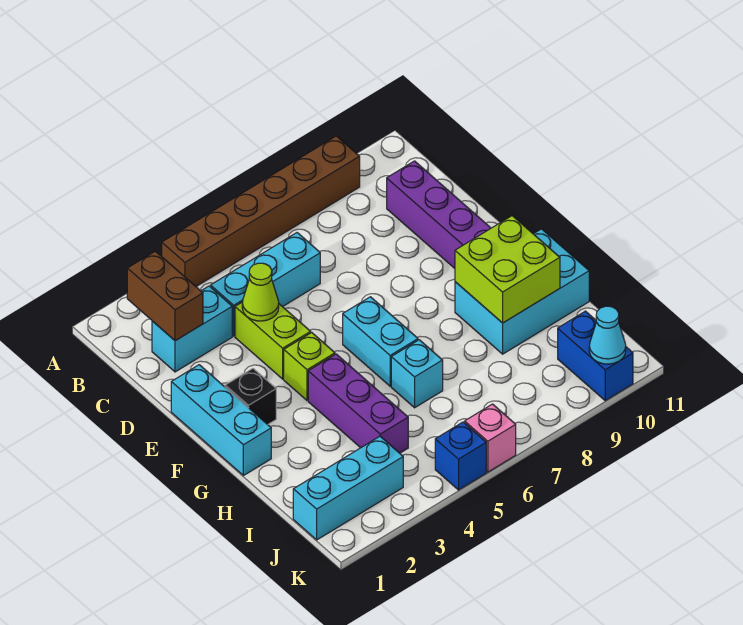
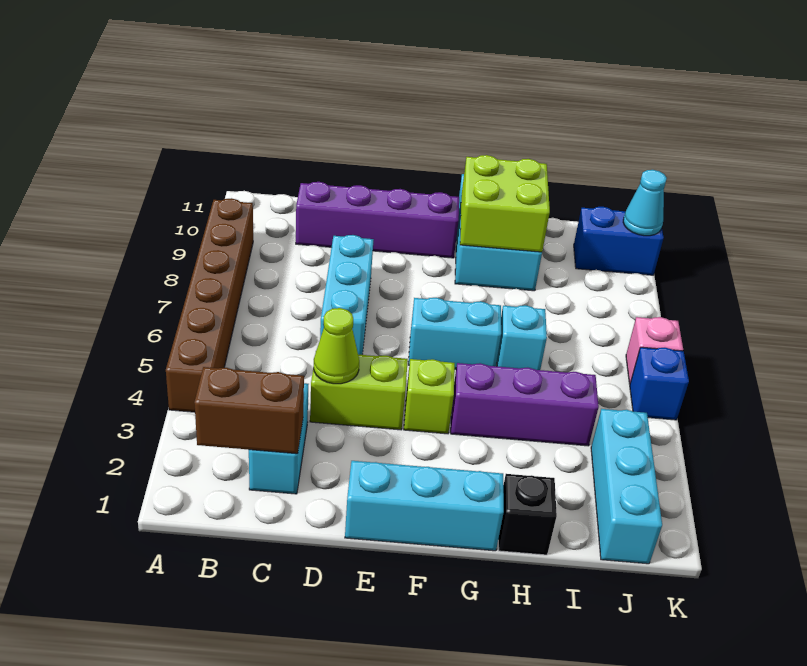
cyan 1x3 brick [211,233,320,336] -> cyan 1x3 brick moved to [320,235,374,355]
black 1x1 brick [225,368,276,424] -> black 1x1 brick moved to [498,474,557,555]

